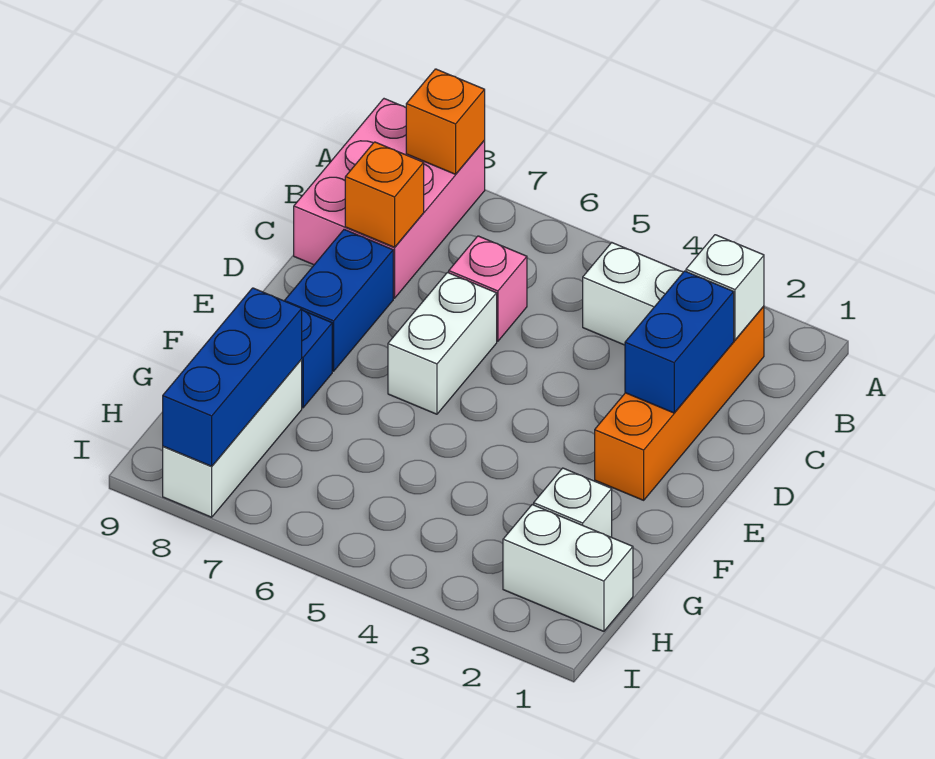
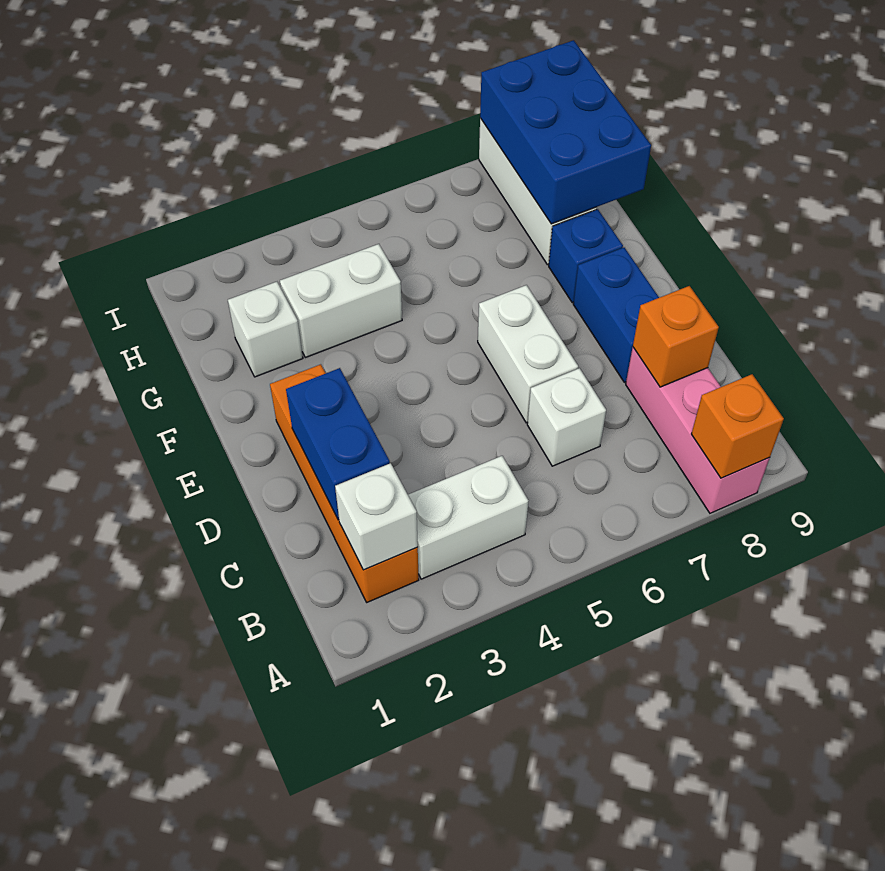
pink 2x3 brick [294,99,485,298] -> pink 1x3 brick [626,348,770,513]
pink 1x1 brick [449,236,527,341] -> white 1x1 brick [527,368,606,466]
blue 1x3 brick [163,288,302,466] -> blue 2x3 brick [480,40,651,224]
white 1x2 brick [503,505,633,631] -> white 1x2 brick moved to [280,244,402,358]

